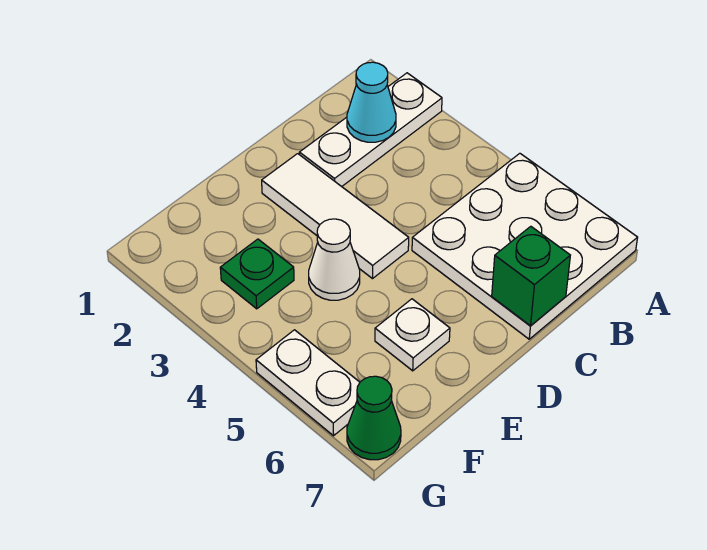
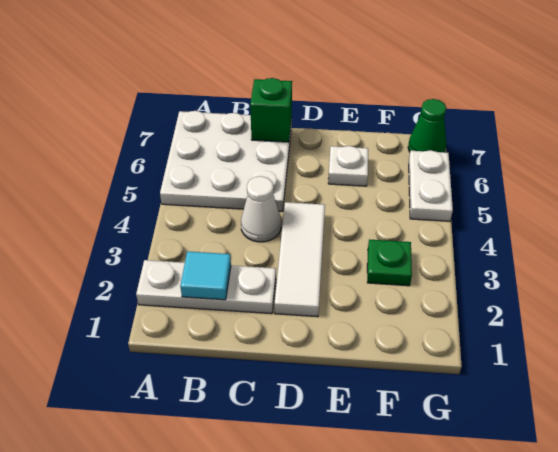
cyan 1x1 cone [347,62,396,142] -> cyan 1x1 tile [180,251,231,300]
white 1x1 cone [309,219,360,300] -> white 1x1 cone moved to [241,176,281,242]

